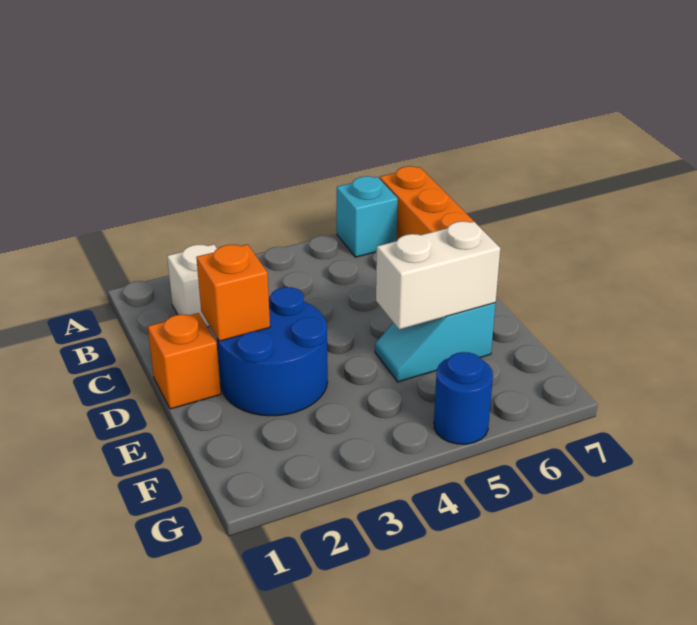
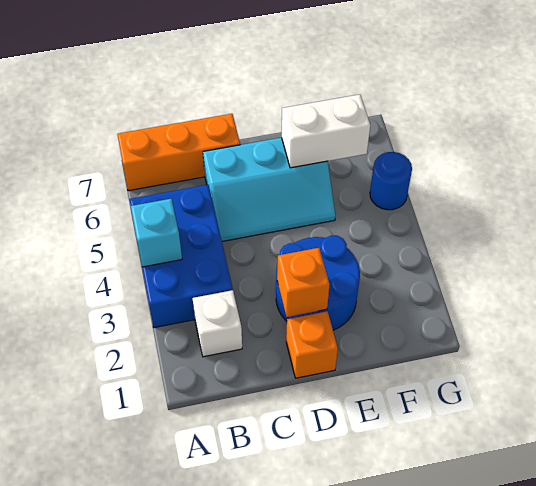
none -> blue 2x3 brick [129,185,233,328]
cyan 1x1 brick [337,176,398,257] -> cyan 1x1 brick moved to [131,199,182,267]
cyan 1x2 slope [375,303,496,382] -> cyan 2x3 slope [203,138,335,241]
white 1x2 brick [376,221,500,329] -> white 1x2 brick turned to [282,94,370,168]

